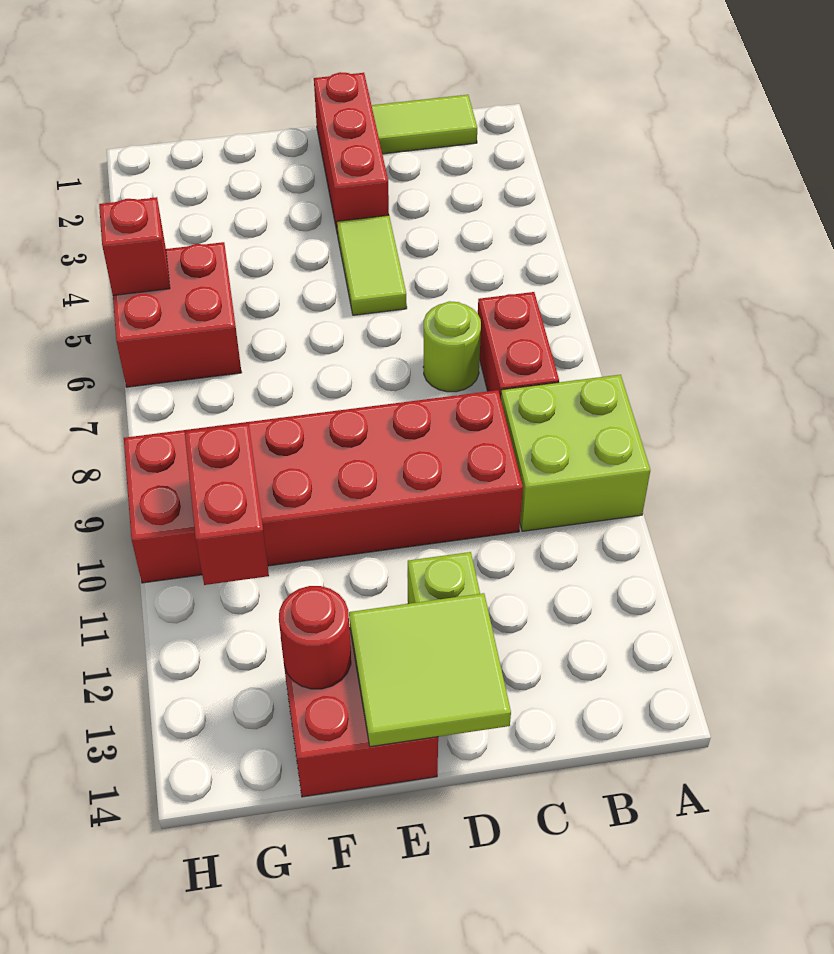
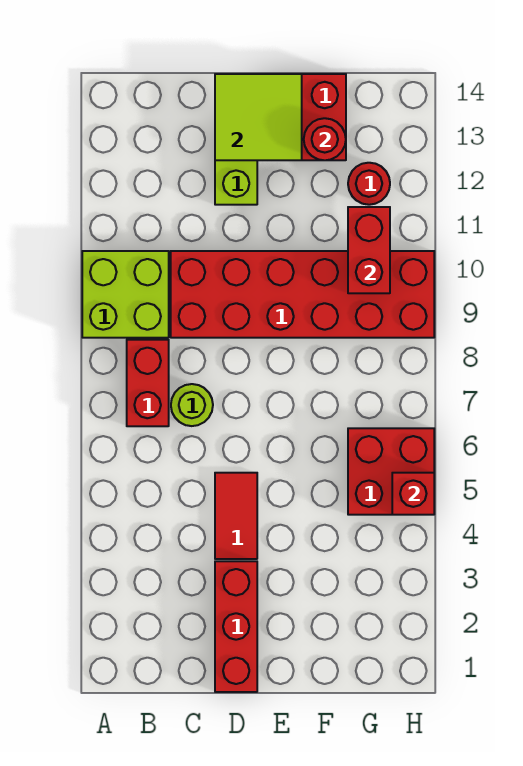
lime 1x2 tile [372,95,477,154] -> none
lime 1x2 tile [337,215,407,315] -> red 1x2 tile [215,473,257,559]
none -> red 1x1 round brick [348,163,390,205]

